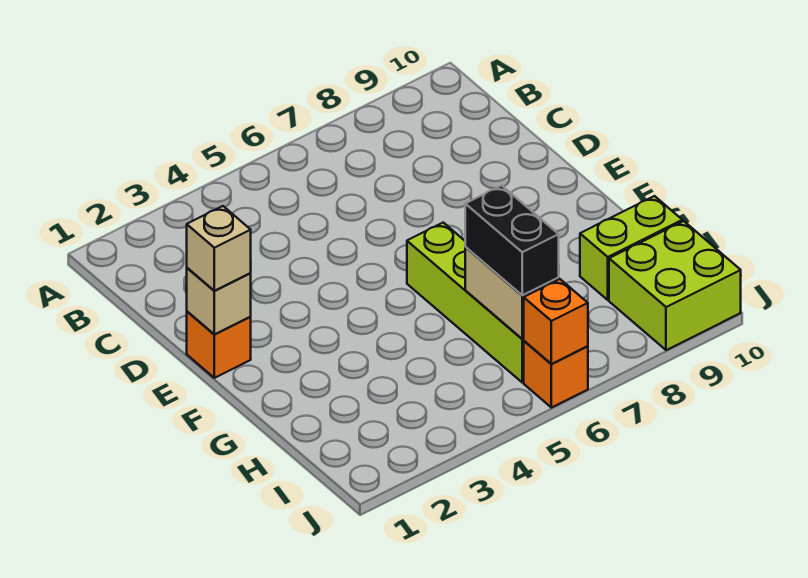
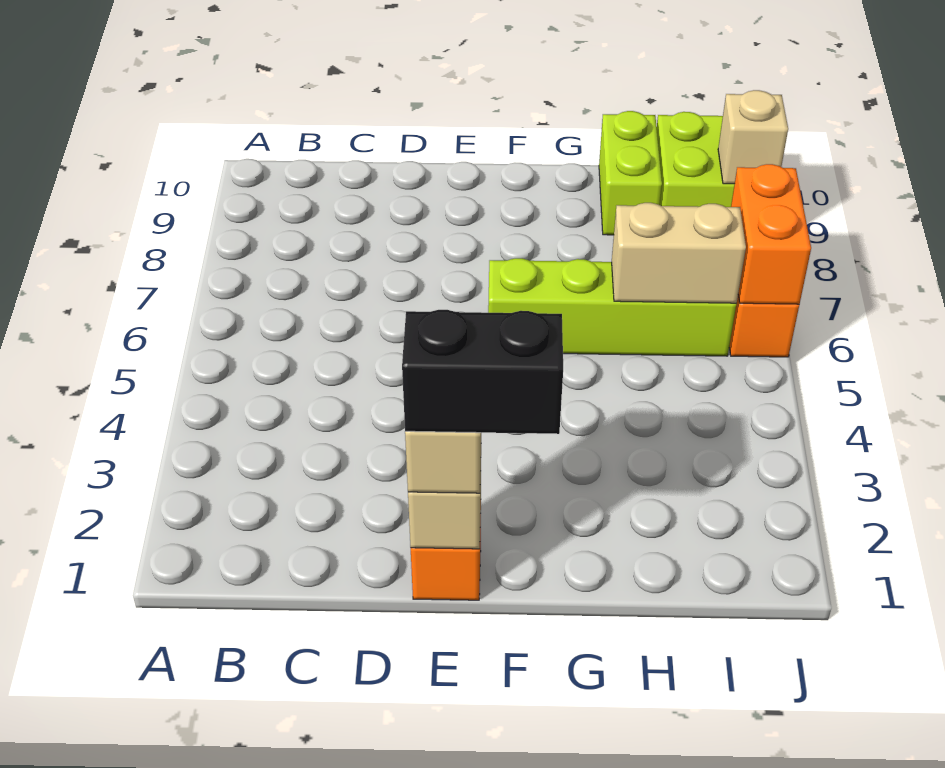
black 1x2 brick [465,185,559,295] -> black 1x2 brick moved to [402,310,563,434]
orange 1x1 brick [524,279,588,364] -> orange 1x2 brick [731,164,811,304]
none -> tan 1x1 brick [718,90,788,184]

